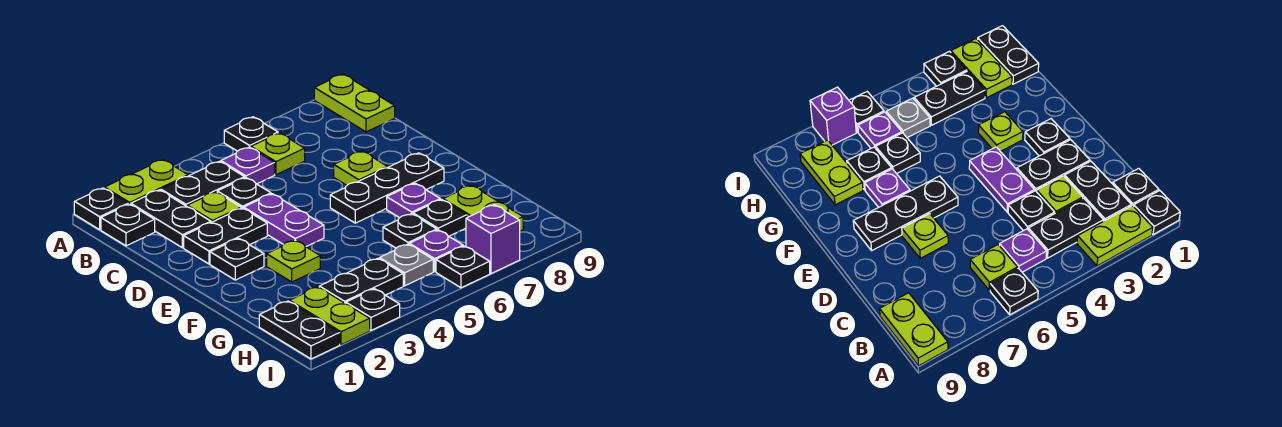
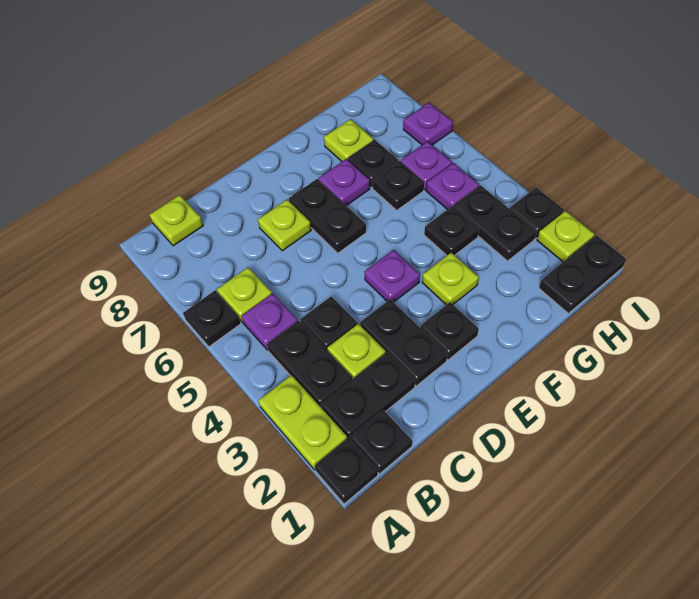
lime 1x2 plate [314,74,395,132] -> lime 1x1 plate [150,195,203,246]
purple 1x2 plate [244,194,324,246] -> purple 1x1 plate [365,250,420,302]
black 1x3 plate [330,153,444,223] -> black 1x2 plate [289,179,366,253]
lime 1x2 plate [443,185,523,231] -> lime 1x1 plate [324,119,373,161]
lime 1x2 plate [289,287,370,345] -> lime 1x1 plate [537,211,594,262]
grey 1x1 plate [379,244,433,286] -> purple 1x1 plate [426,163,479,210]
black 1x1 plate [436,246,490,288] -> black 1x1 plate moved to [424,206,479,255]
purple 1x1 brick [466,205,520,273] -> purple 1x1 plate [403,103,453,145]

